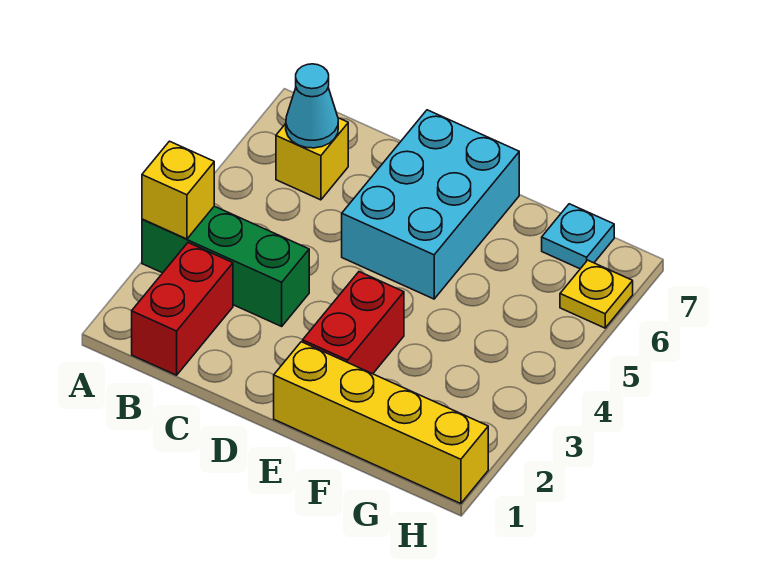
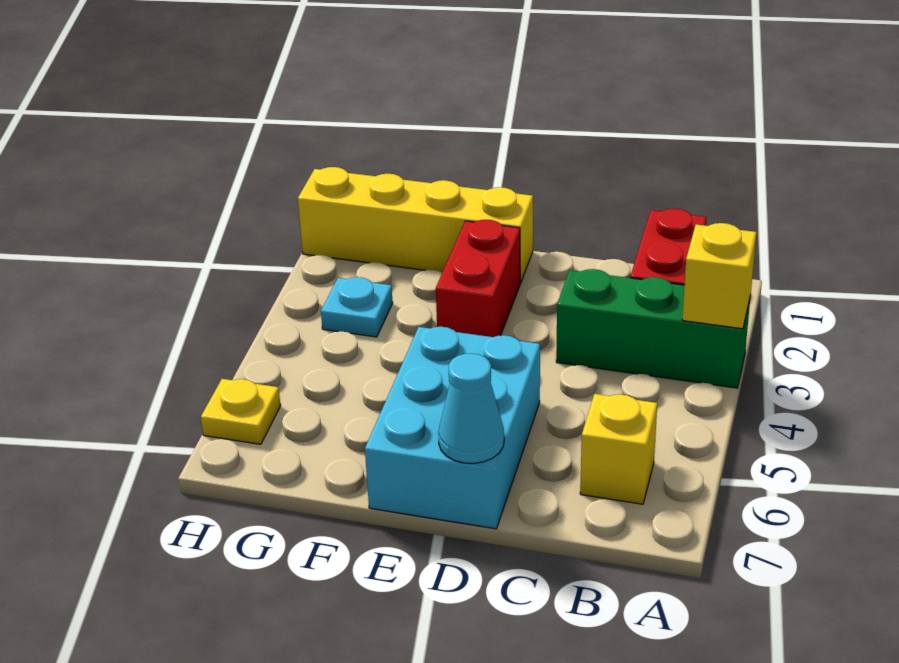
cyan 1x1 cone [286,64,338,148] -> cyan 1x1 cone moved to [438,353,504,463]
cyan 1x1 plate [542,204,614,269] -> cyan 1x1 plate moved to [321,277,393,337]

